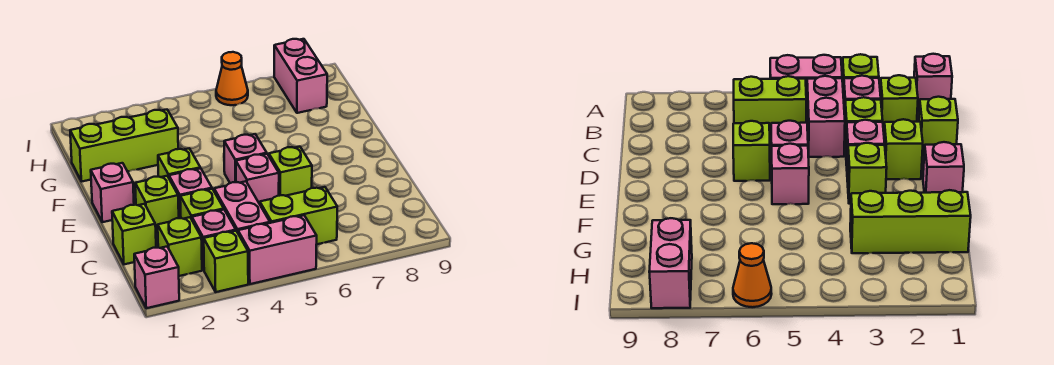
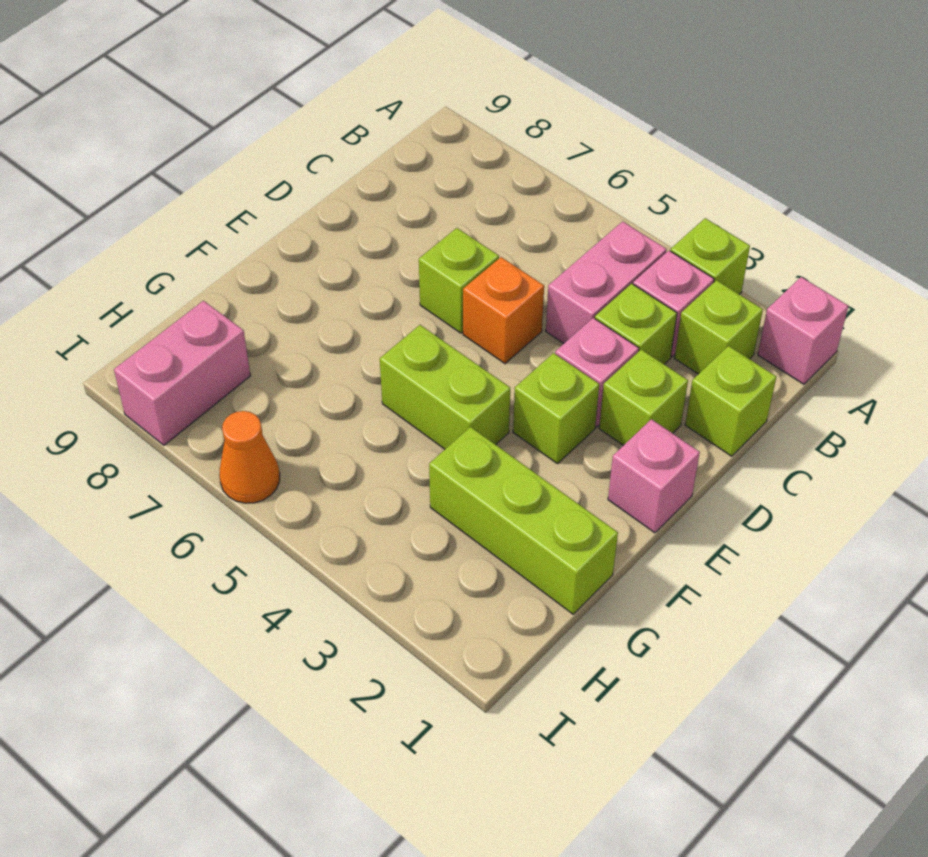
pink 1x2 brick [238,215,317,284] -> none
lime 1x2 brick [260,187,337,245] -> lime 1x2 brick moved to [380,325,510,449]
pink 1x1 brick [236,154,279,204] -> orange 1x1 brick [463,257,544,364]
pink 1x1 brick [224,134,267,183] -> none

